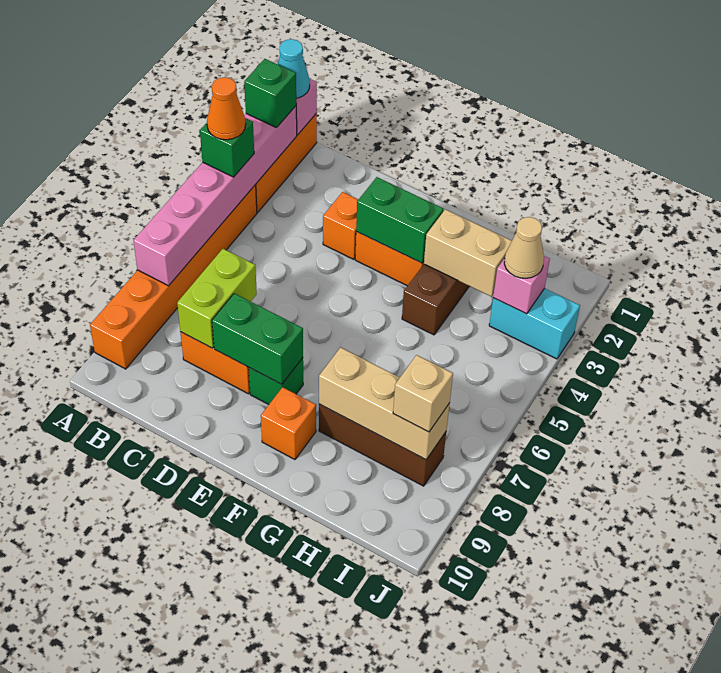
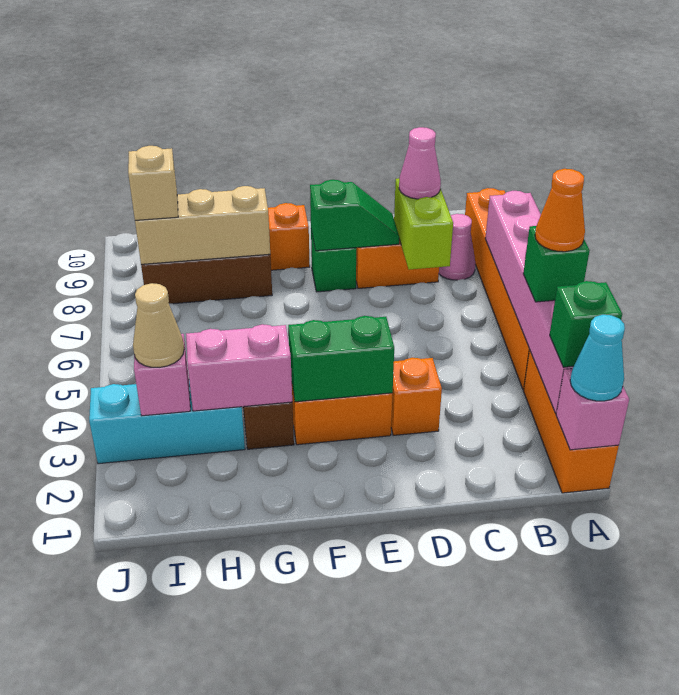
none -> pink 1x1 cone [439,214,475,280]
none -> pink 1x1 cone [399,127,441,199]
green 1x2 brick [212,293,303,384] -> green 1x2 slope [310,180,399,251]
tan 1x2 brick [424,209,512,297] -> pink 1x2 brick [186,324,292,411]
cyan 1x2 brick [489,288,580,359] -> cyan 1x3 brick [89,381,245,464]

